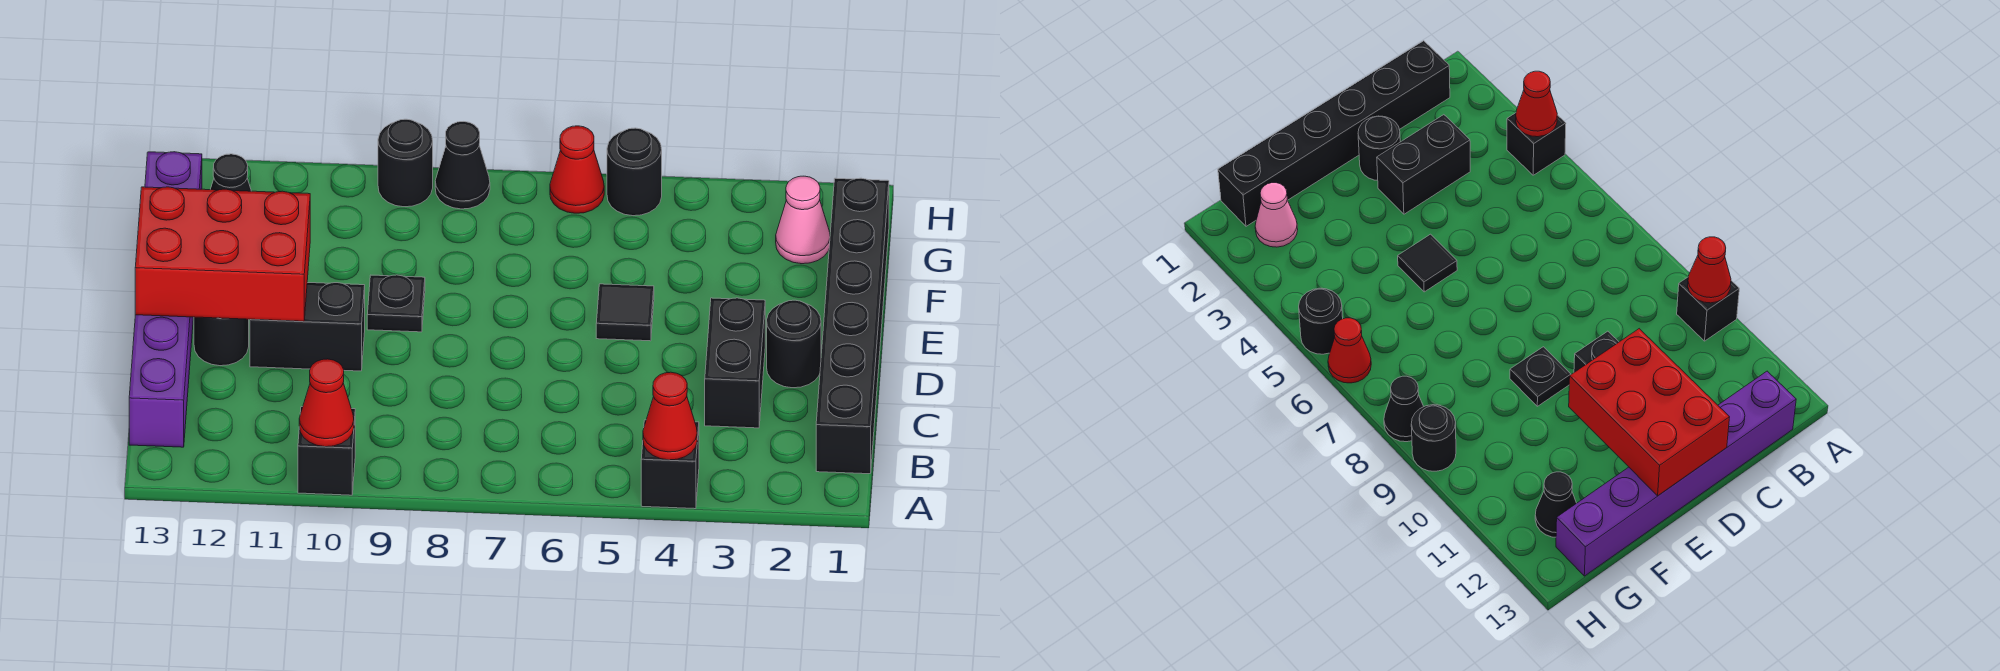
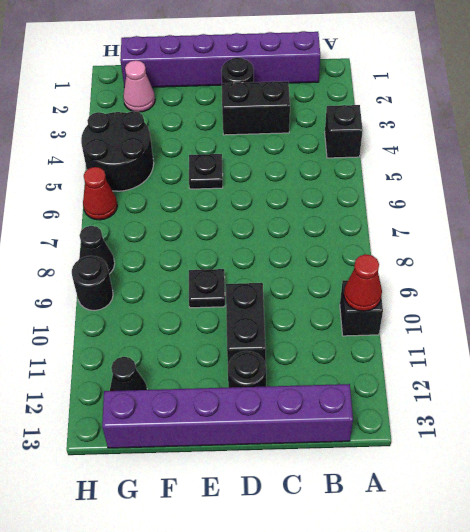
red 1x1 cone [643,372,697,460] -> none
black 1x6 brick [816,178,889,474] -> purple 1x6 brick [120,31,320,87]
red 2x3 brick [135,187,310,321] -> none
black 1x1 tile [596,284,654,341] -> black 1x1 plate [189,154,223,189]
black 1x1 round brick [607,128,662,216] -> black 2x2 round brick [81,111,154,191]

